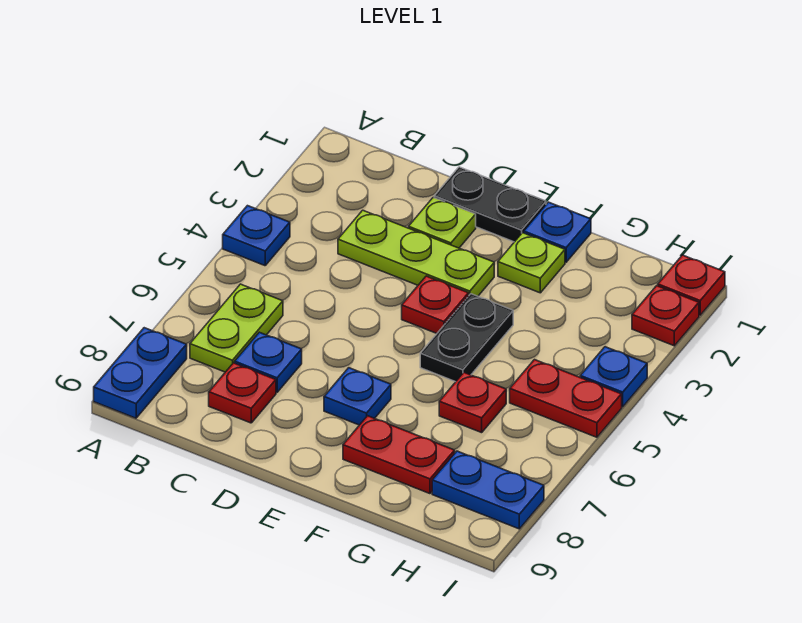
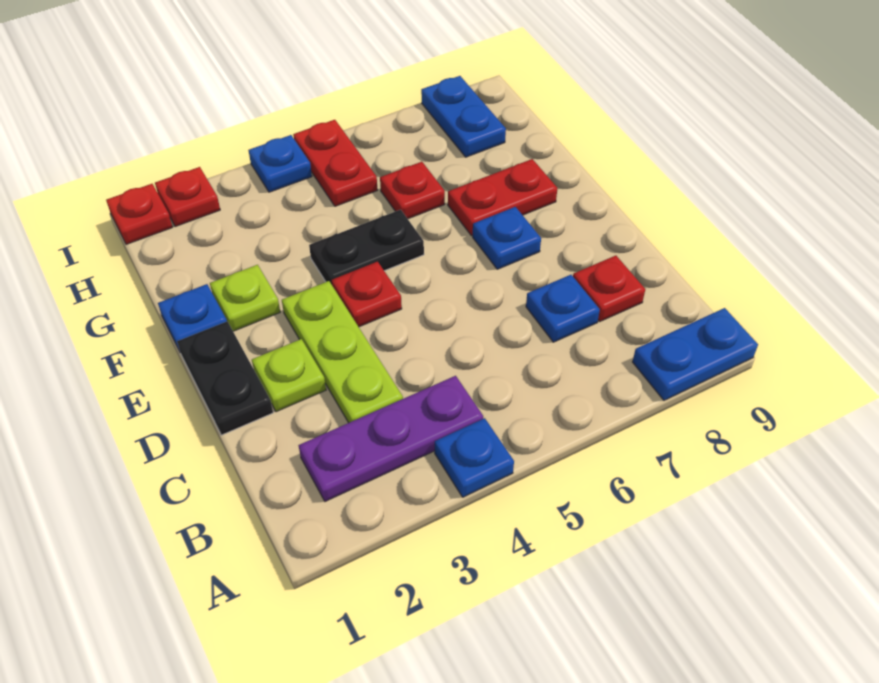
none -> purple 1x3 plate [298,376,483,501]
lime 1x2 plate [190,284,283,372] -> none
red 1x2 plate [343,416,455,494] -> red 1x2 plate turned to [448,159,557,236]

